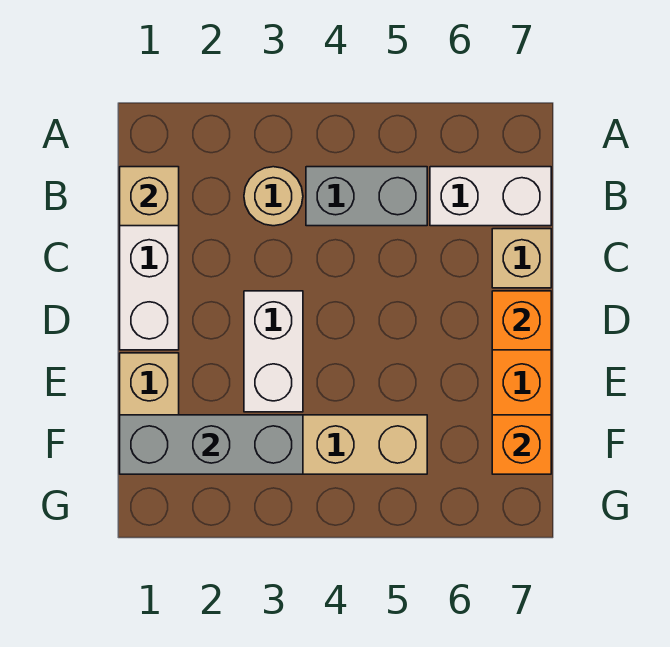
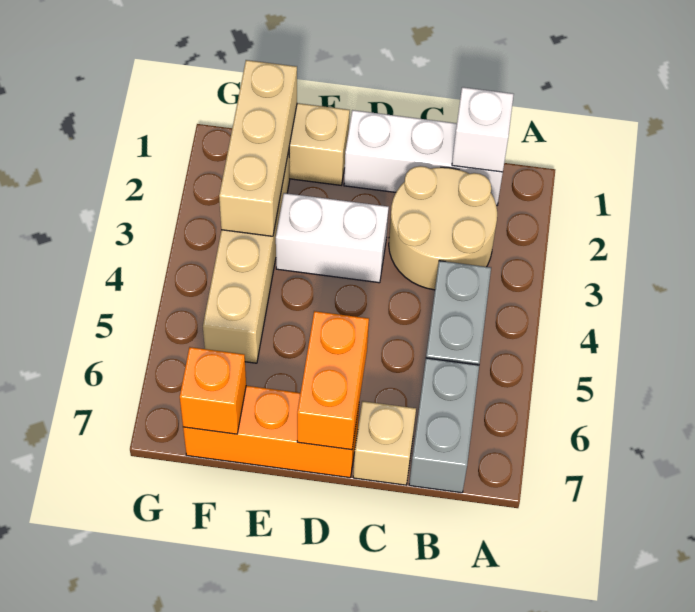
tan 1x1 brick [120,167,179,226] -> white 1x1 brick [452,87,514,172]
tan 1x1 round brick [244,167,303,226] -> tan 2x2 round brick [389,166,497,290]
white 1x2 brick [430,167,551,226] -> grey 1x2 brick [409,358,479,493]
orange 1x1 brick [492,291,551,350] -> orange 1x2 brick [297,311,369,450]
grey 1x3 brick [120,415,303,474] -> tan 1x3 brick [219,60,297,236]

